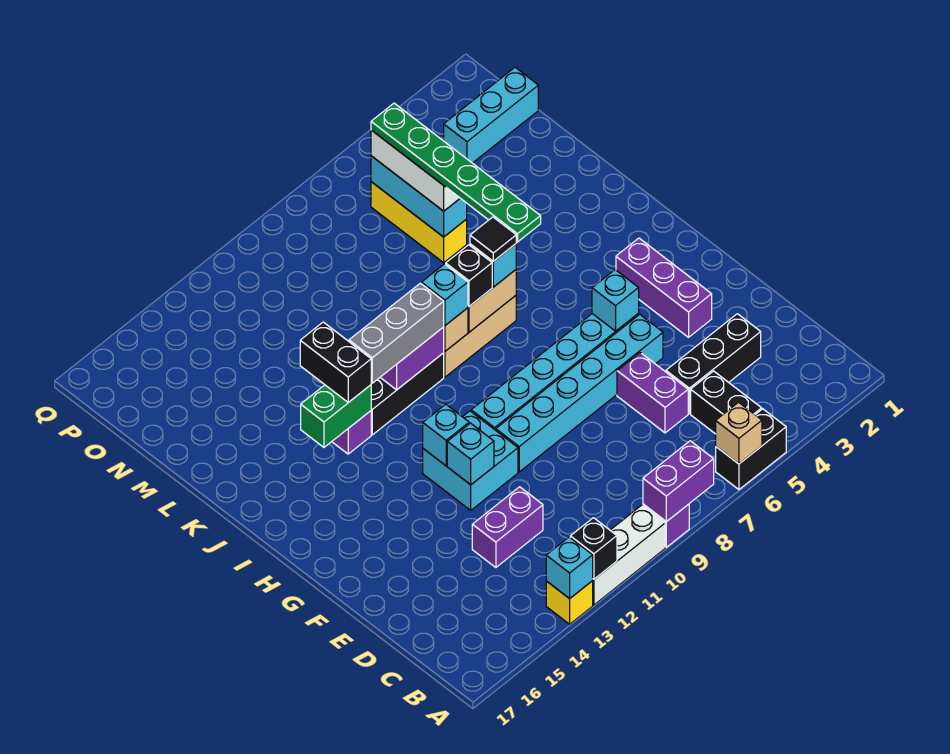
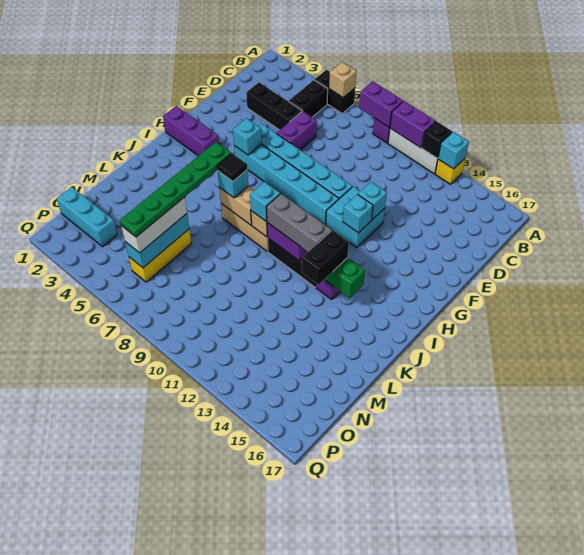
purple 1x2 brick [472,487,543,568] -> purple 1x2 brick moved to [390,101,436,148]
purple 1x3 brick [616,238,712,337] -> purple 1x3 brick turned to [163,106,219,156]
black 1x1 brick [446,245,492,306] -> none

